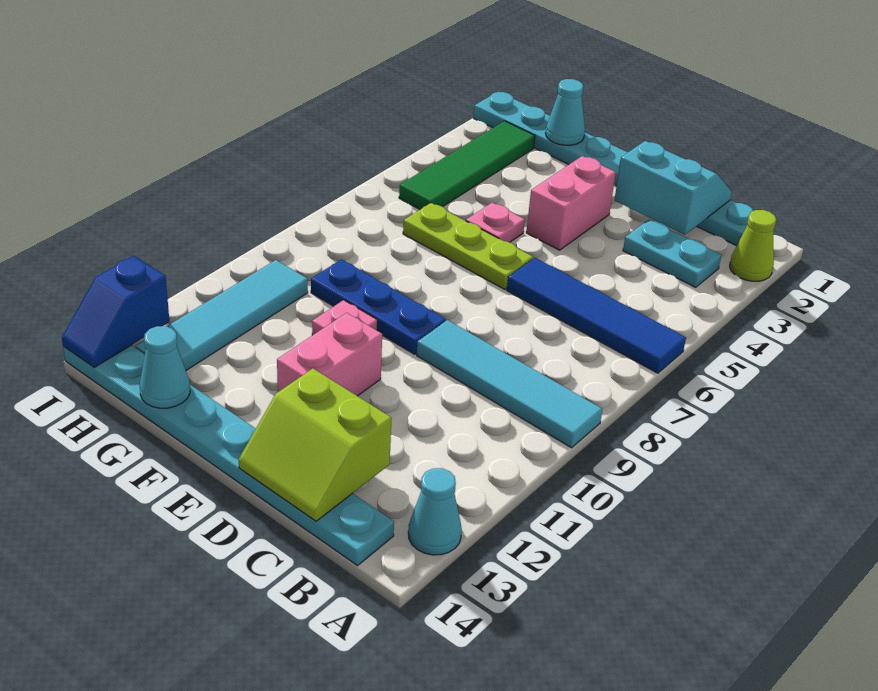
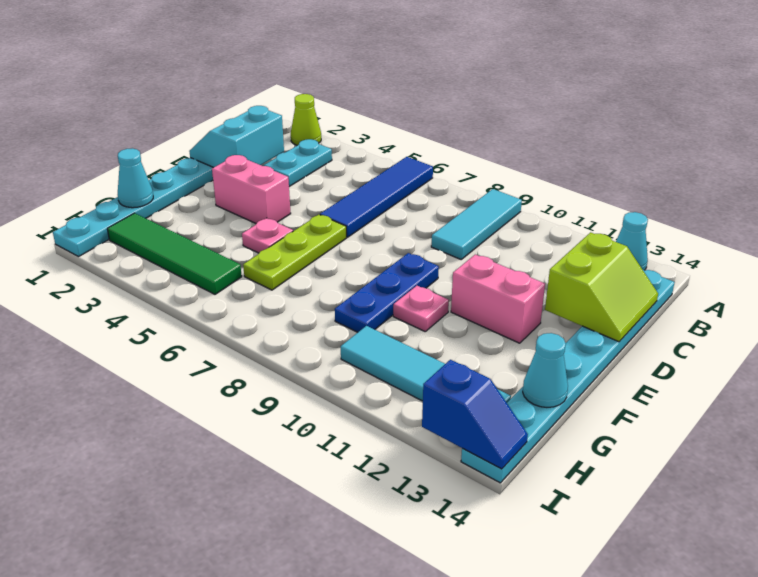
cyan 1x4 tile [417,320,602,448] -> cyan 1x3 tile [431,189,522,259]

